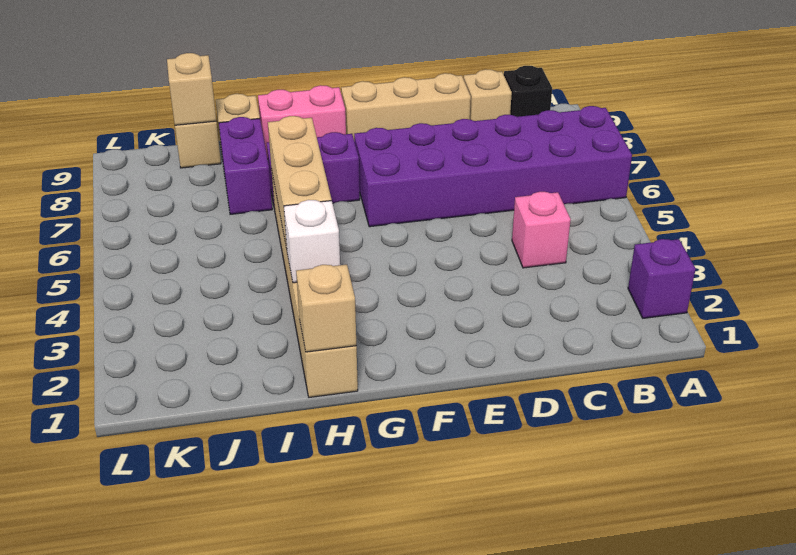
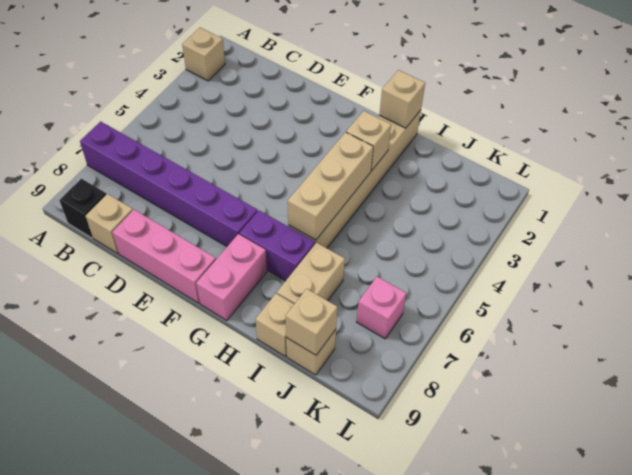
purple 1x1 brick [628,239,696,318] -> tan 1x1 brick [182,28,225,81]
purple 2x6 brick [354,106,632,227] -> purple 1x6 brick [80,121,258,246]
pink 1x1 brick [512,192,571,268] -> pink 1x1 brick moved to [356,277,407,339]
tan 1x3 brick [341,73,471,138] -> pink 1x3 brick [112,210,216,303]
pink 1x2 brick [258,85,346,159] -> pink 1x2 brick turned to [196,234,267,321]
white 1x1 brick [284,200,340,283] -> tan 1x1 brick [346,111,391,171]
purple 1x2 brick [219,117,272,214] -> tan 1x2 brick [277,243,345,304]

